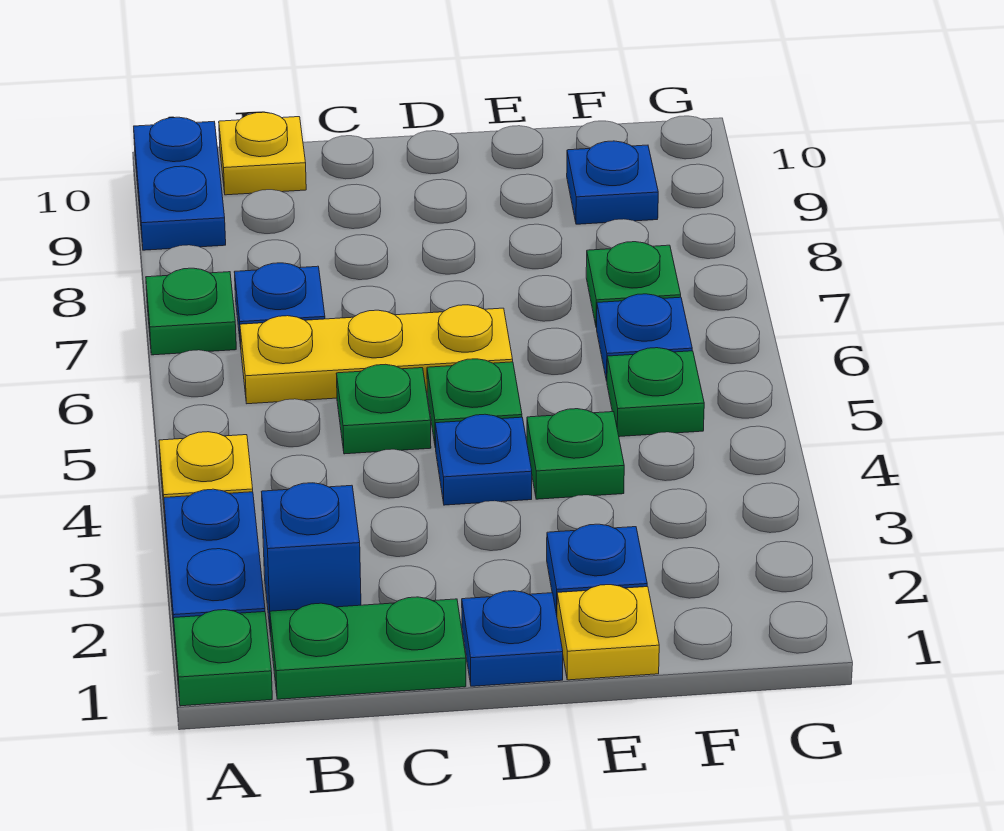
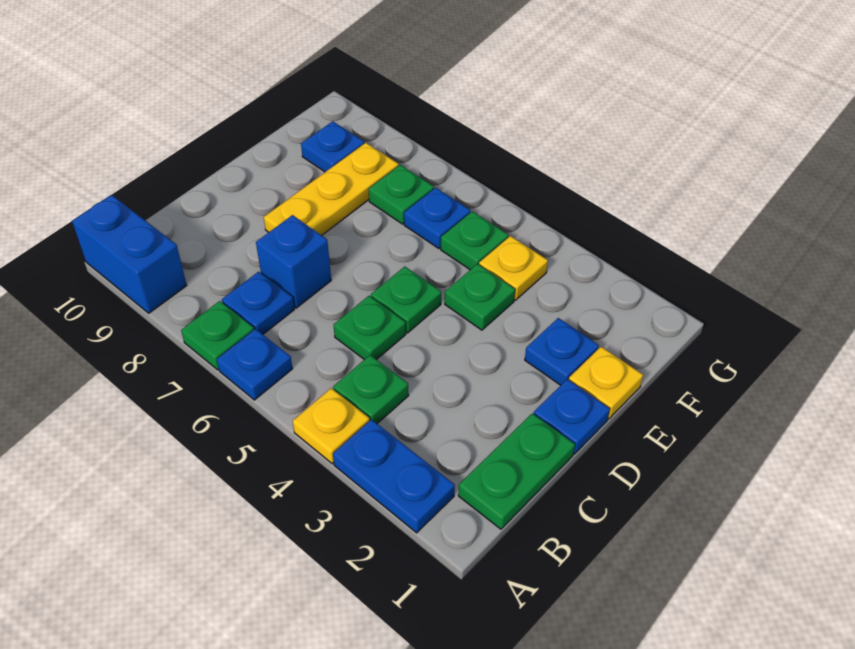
green 1x1 plate [174,610,272,706] -> green 1x1 plate moved to [333,355,409,424]
blue 1x2 plate [134,117,226,250] -> blue 1x2 brick [72,195,187,313]
blue 1x1 brick [262,483,361,635] -> blue 1x1 brick moved to [256,215,331,308]
yellow 1x3 plate [240,305,513,404] -> yellow 1x3 plate moved to [264,143,399,235]
yellow 1x1 plate [219,112,306,195] -> yellow 1x1 plate moved to [479,236,548,300]
blue 1x1 plate [435,414,532,505] -> blue 1x1 plate moved to [217,329,293,400]

